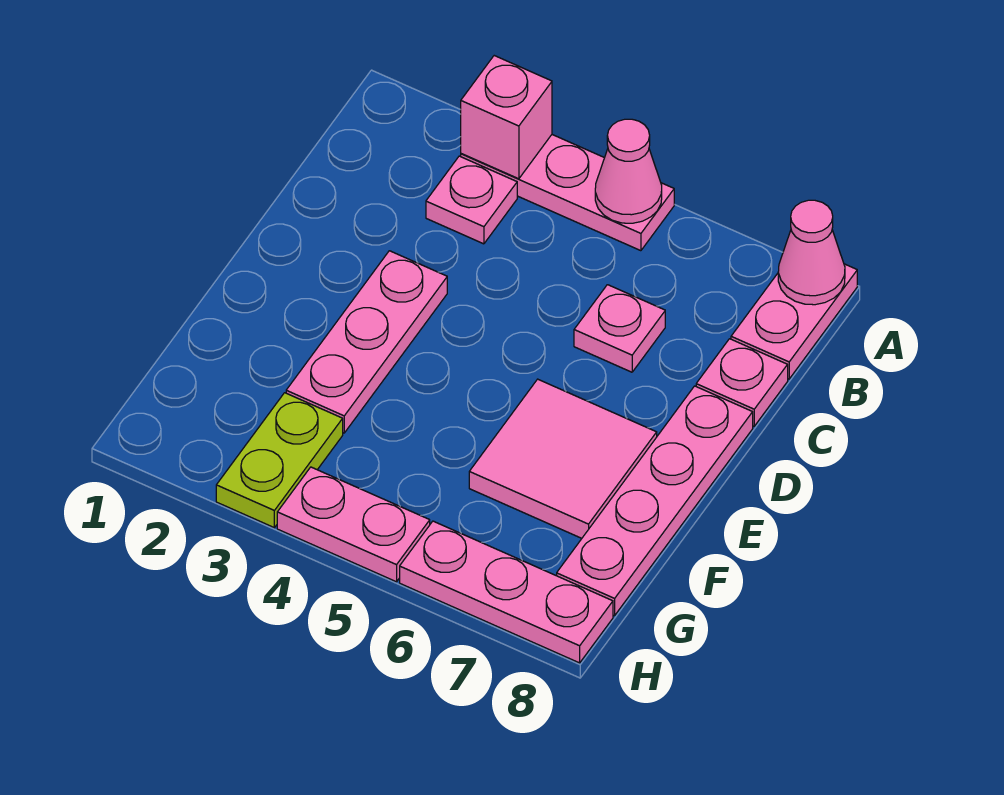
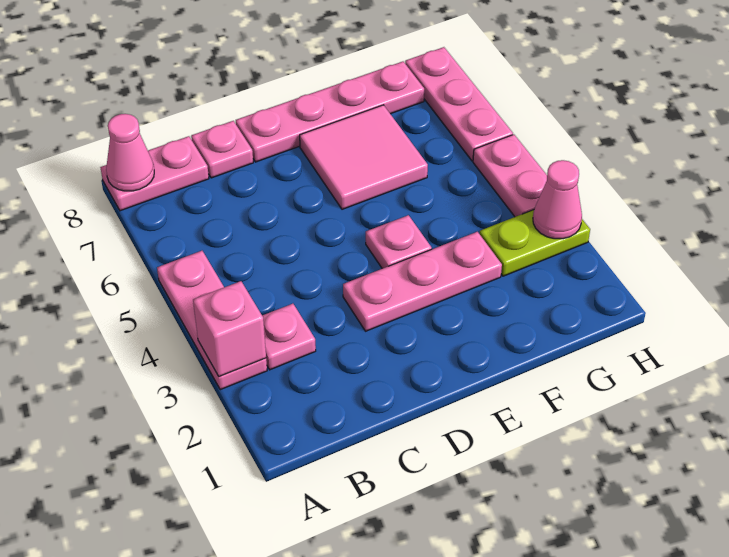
pink 1x1 cone [595,119,662,223] -> pink 1x1 cone moved to [533,160,582,239]
pink 1x1 plate [574,285,665,372] -> pink 1x1 plate moved to [366,215,432,269]

